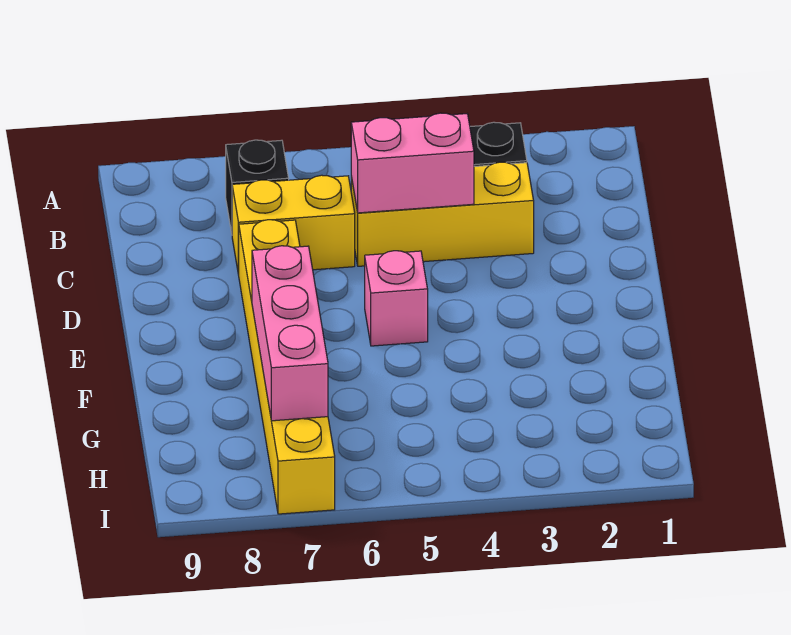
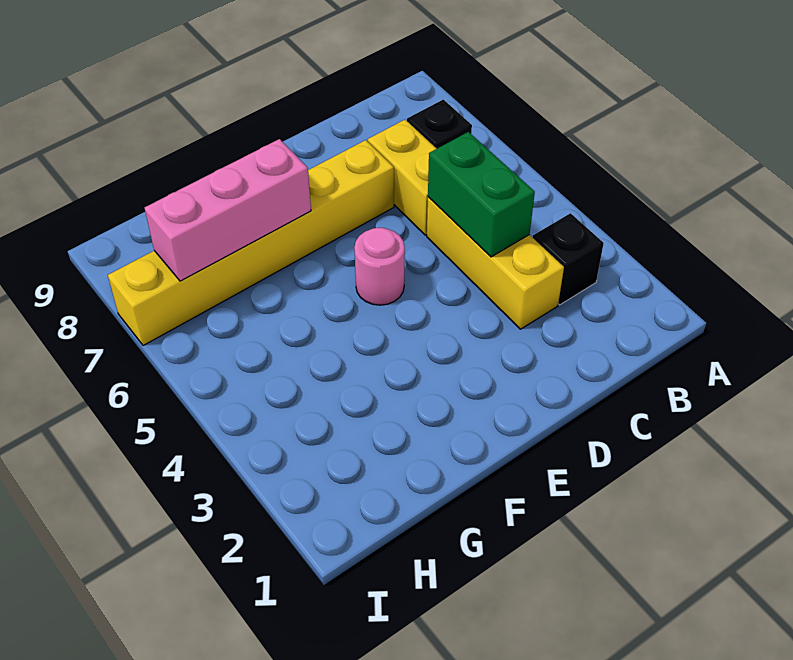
pink 1x2 brick [351,113,474,213] -> green 1x2 brick [428,132,535,257]
pink 1x1 brick [365,251,428,346] -> pink 1x1 round brick [354,228,405,305]

